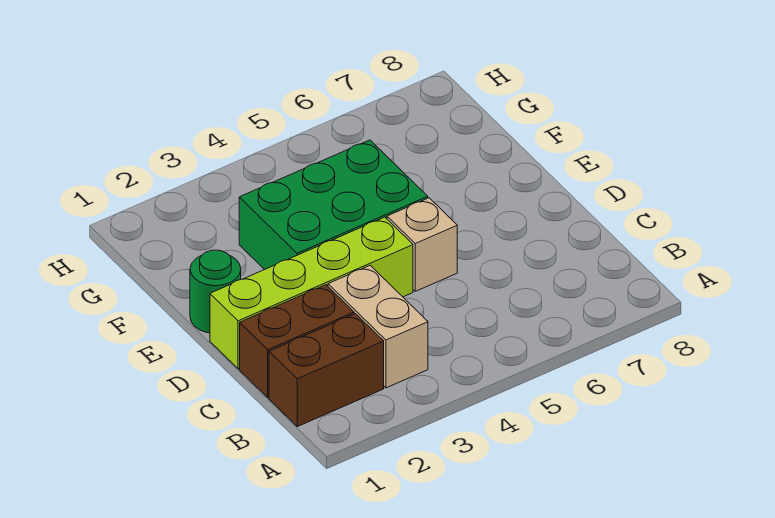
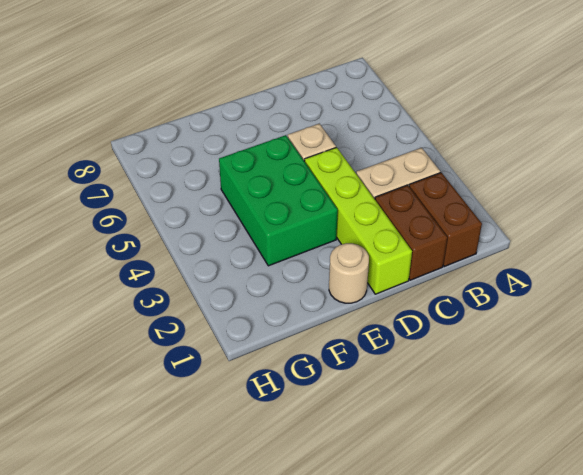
green 1x1 round brick [190,250,241,333] -> tan 1x1 round brick [329,243,369,303]

